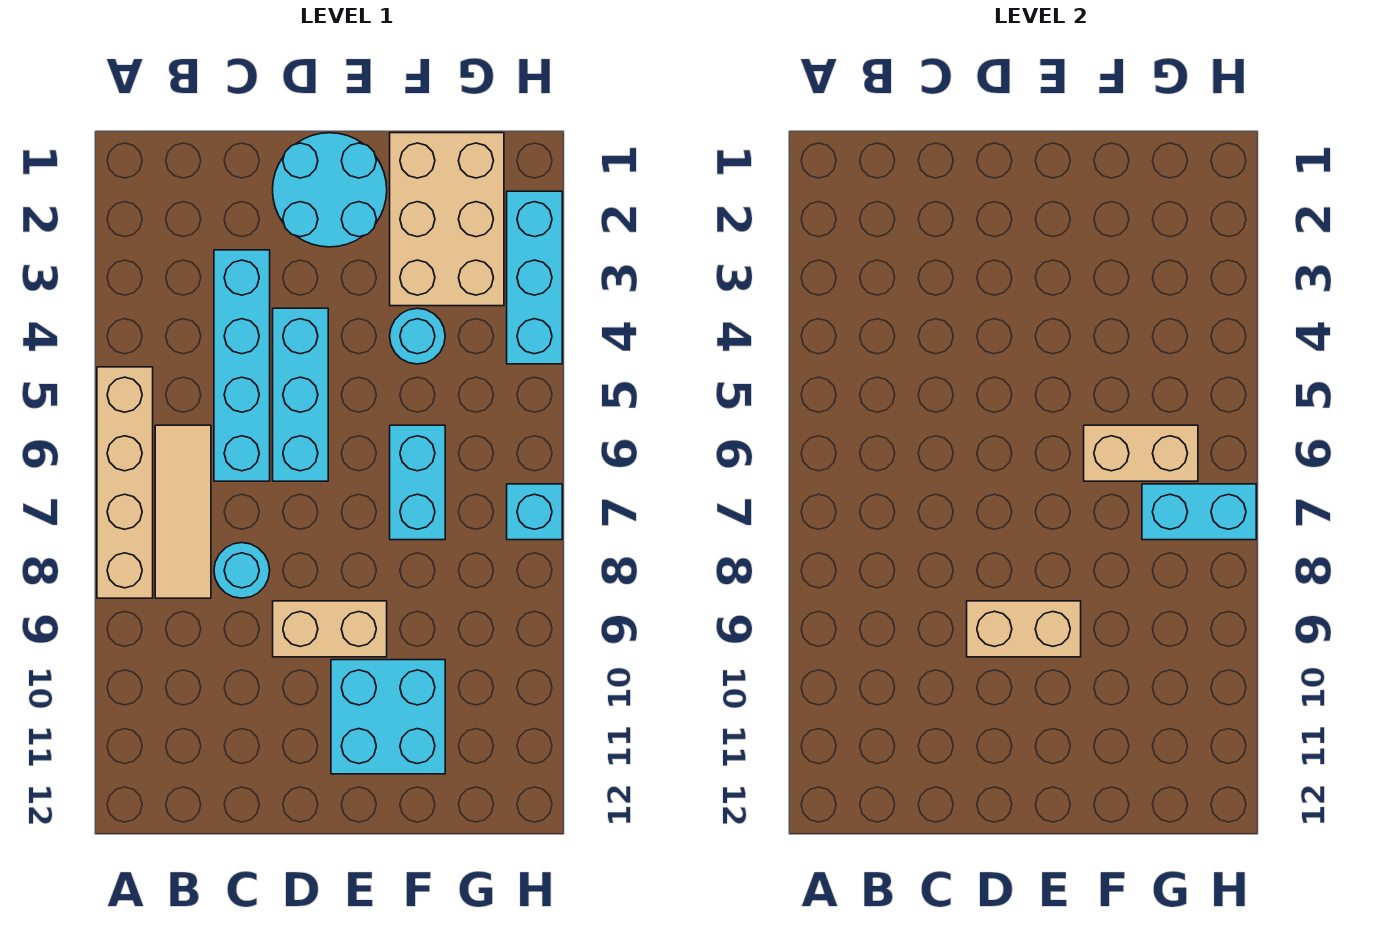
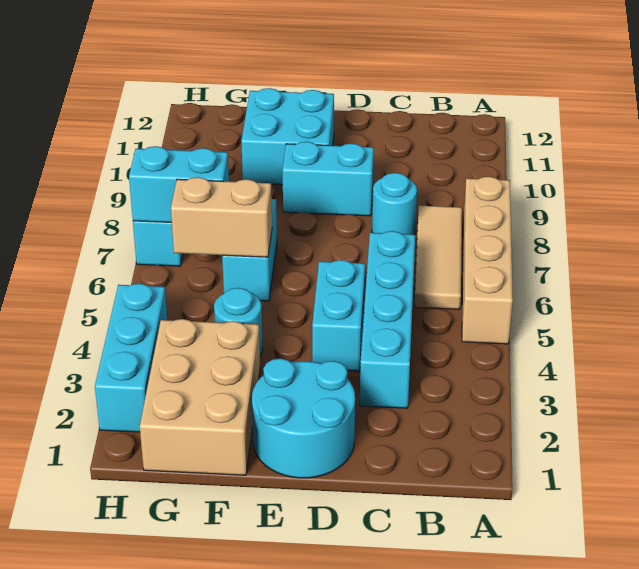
cyan 1x3 brick [273,308,328,481] -> cyan 1x2 brick [312,260,365,371]
tan 1x2 brick [273,601,387,657] -> cyan 1x2 brick [282,142,374,216]
tan 1x2 brick [967,601,1081,657] -> none

